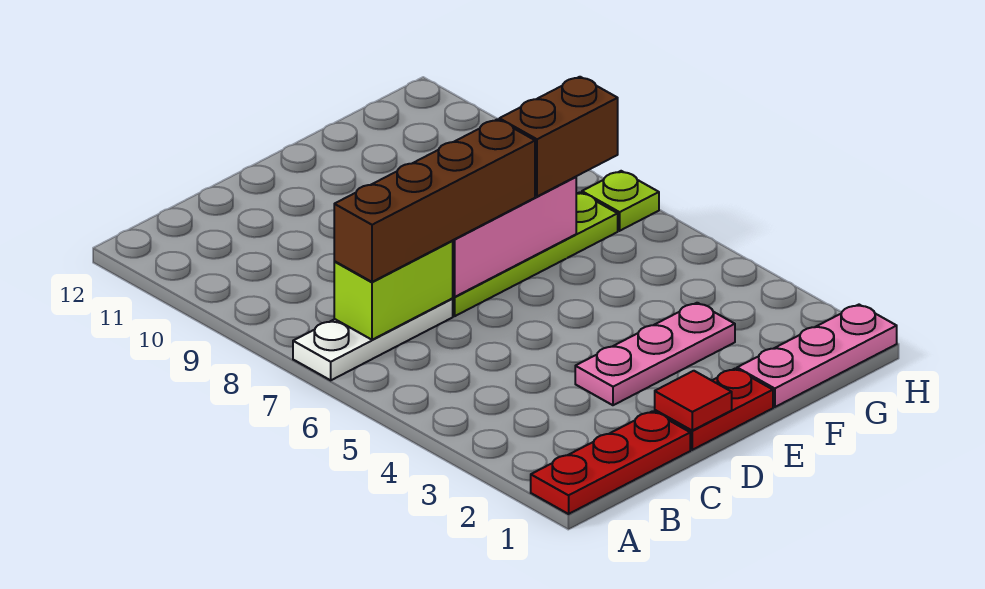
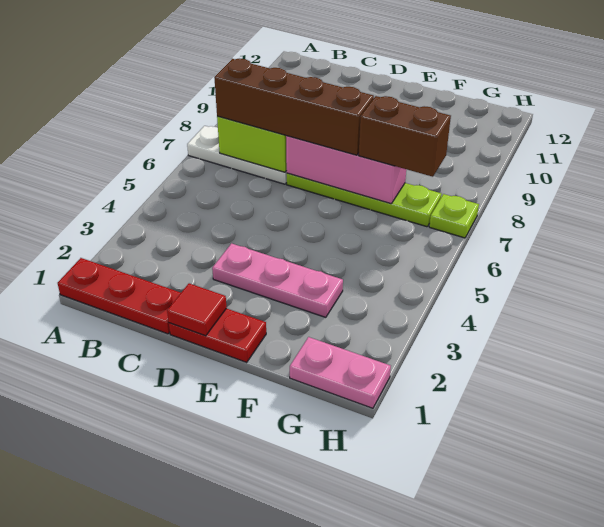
pink 1x3 plate [737,305,897,407] -> pink 1x2 plate [290,337,391,408]

